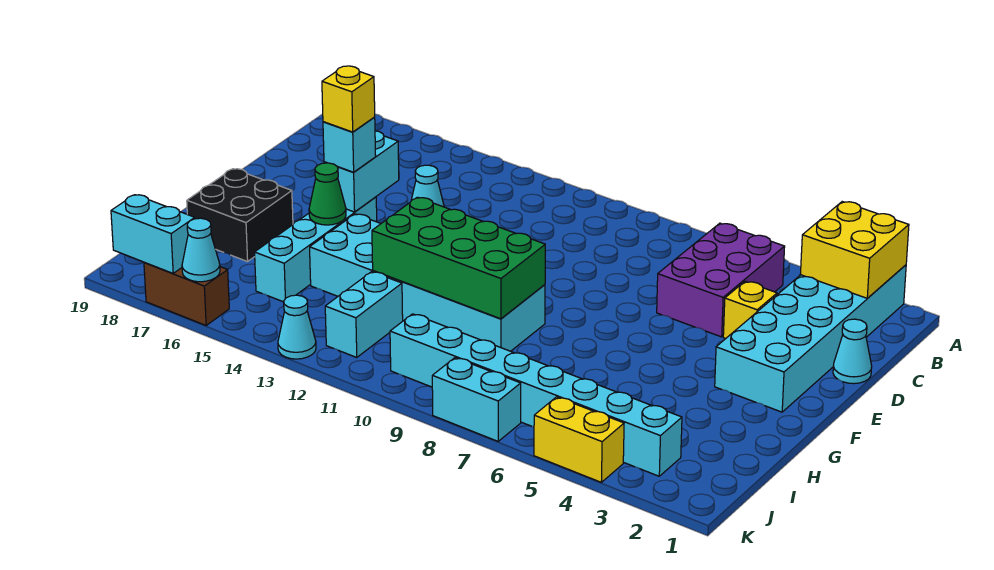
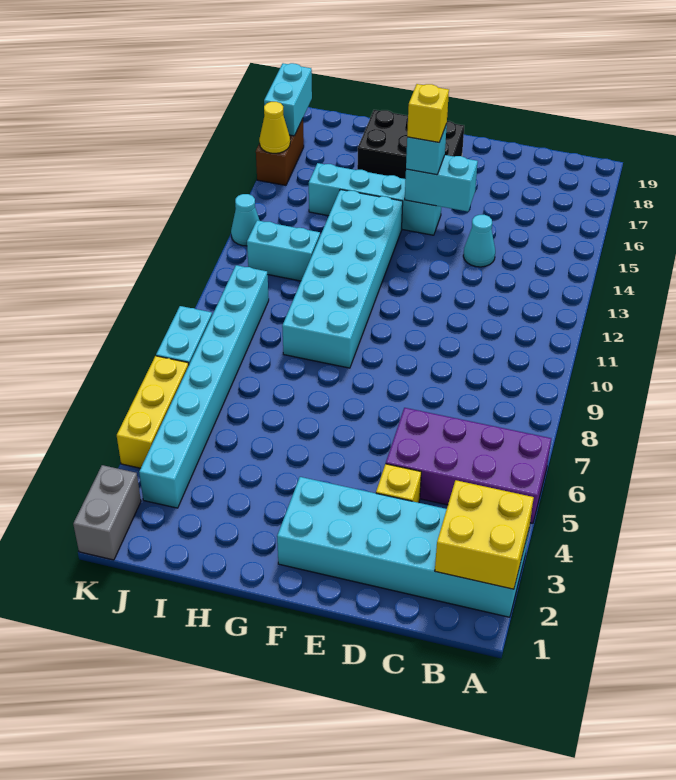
purple 2x3 brick [657,223,785,337] -> purple 2x4 brick [386,408,551,523]
cyan 1x1 cone [833,319,872,384] -> none
green 2x4 brick [372,197,545,319] -> none
green 1x1 cone [309,163,346,225] -> none
black 2x2 brick [187,169,293,262] -> black 2x3 brick [357,110,464,179]
none -> grey 1x2 brick [73,465,141,560]
yellow 1x2 brick [534,397,624,482] -> yellow 1x3 brick [117,356,189,468]
cyan 1x1 cone [182,218,220,282] -> yellow 1x1 cone [259,102,290,153]

